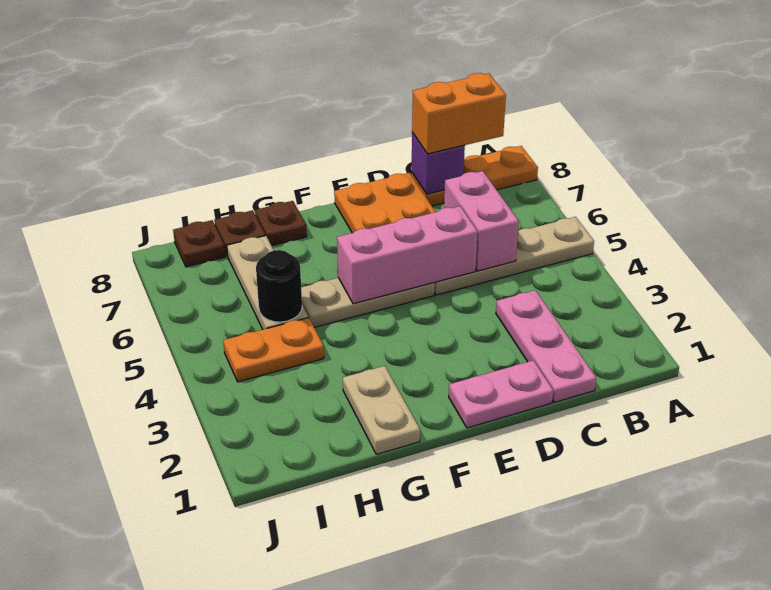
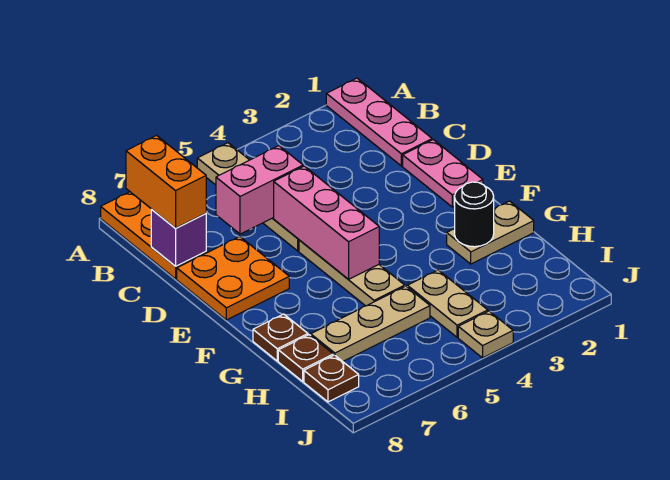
pink 1x3 plate [496,290,596,402] -> pink 1x3 plate turned to [326,78,432,166]
orange 1x2 plate [223,317,324,382] -> tan 1x2 plate [408,270,488,337]
black 1x1 round brick [256,250,302,322] -> black 1x1 round brick moved to [455,182,494,247]
none -> tan 1x1 plate [458,311,513,358]

